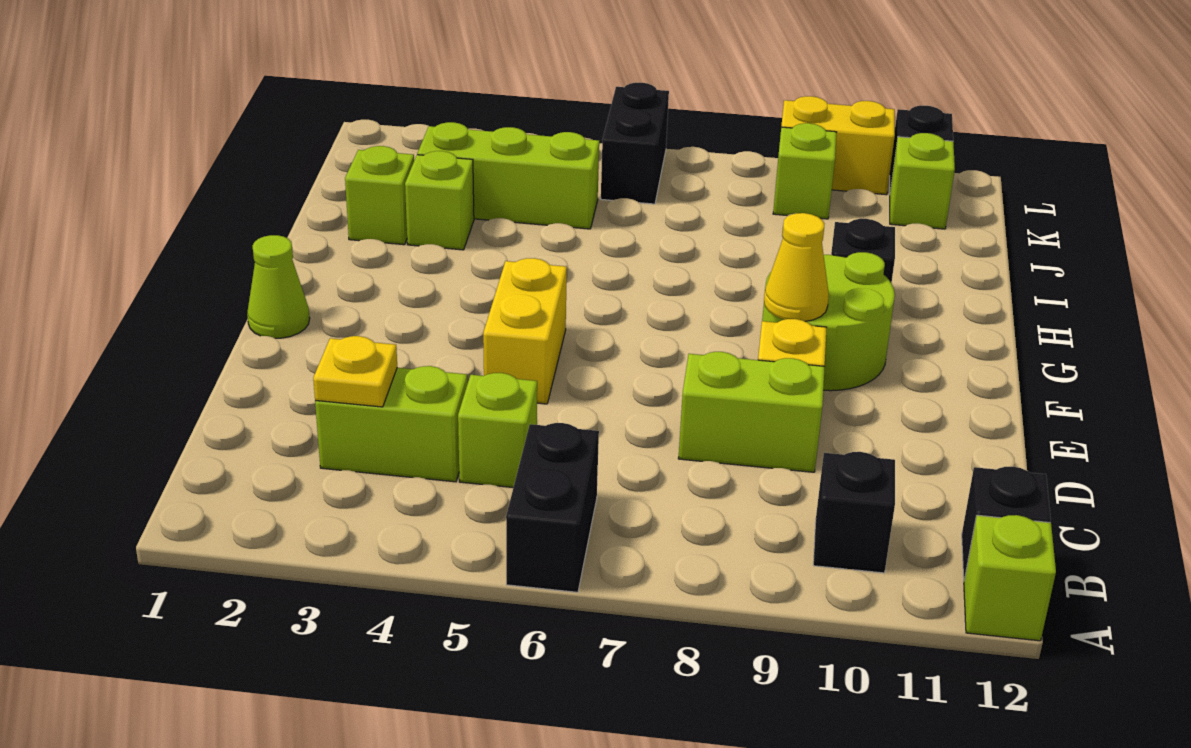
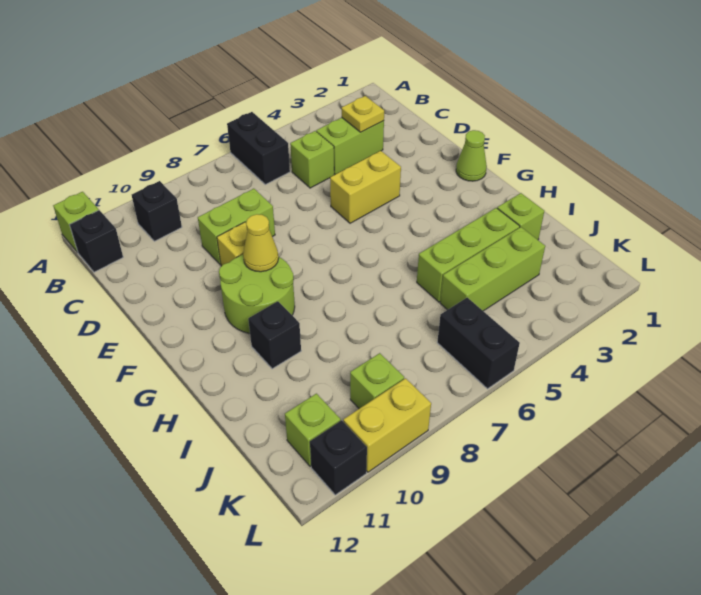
yellow 1x2 brick [483,258,567,404] -> yellow 1x2 brick turned to [330,151,401,223]
lime 1x1 brick [405,151,474,250] -> lime 1x3 brick [417,208,520,302]

